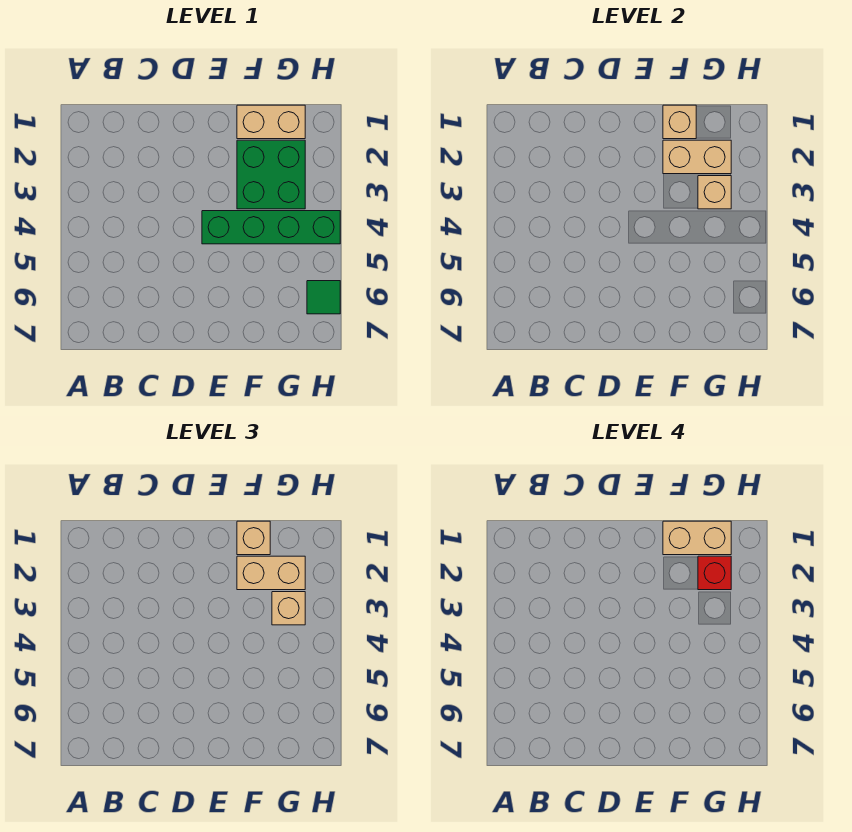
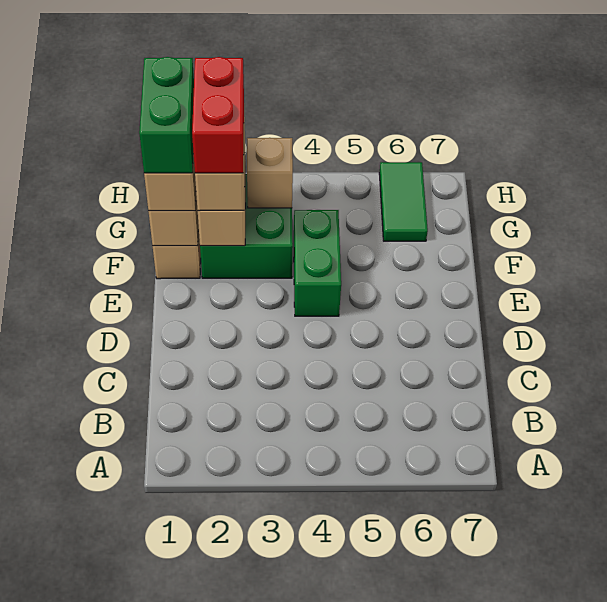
green 1x4 brick [202,211,340,244] -> green 1x2 brick [294,210,341,316]
tan 1x2 brick [663,521,731,555] -> green 1x2 brick [139,57,194,173]
red 1x1 brick [698,556,731,590] -> red 1x2 brick [192,57,244,173]
tan 1x1 brick [272,592,305,625] -> none
green 1x1 tile [307,281,340,314] -> green 1x2 tile [379,162,428,241]

